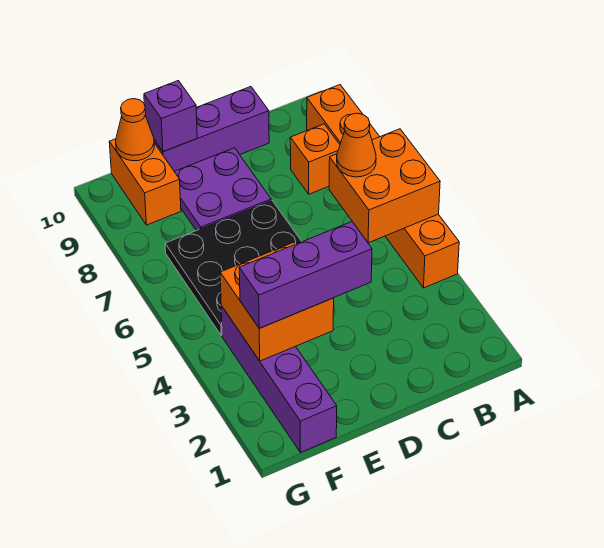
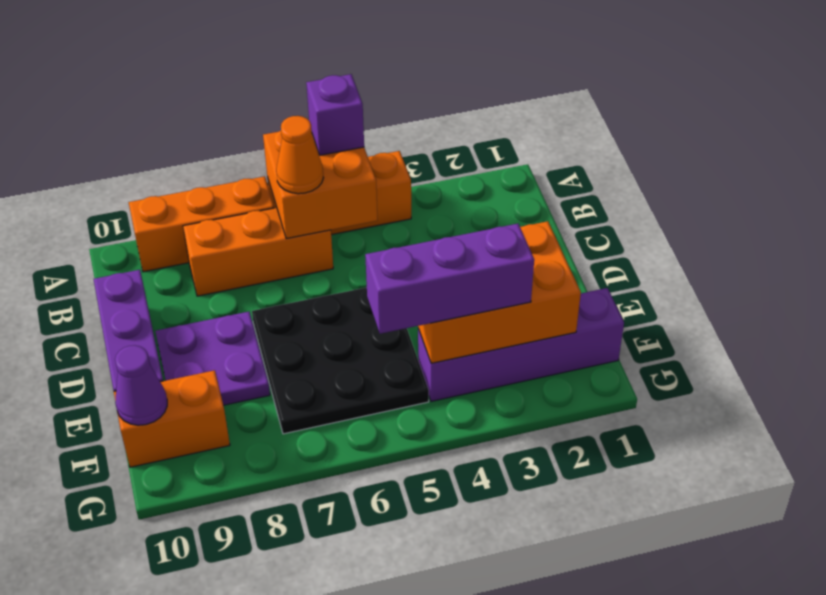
orange 1x1 brick [290,124,340,194] -> orange 1x3 brick [183,207,333,296]
purple 1x3 brick [239,222,372,328] -> purple 1x3 brick turned to [365,224,534,334]
orange 2x2 brick [220,242,334,361] -> orange 2x3 brick [418,221,581,363]
purple 1x1 brick [144,81,197,152] -> purple 1x1 brick moved to [306,74,364,155]
orange 1x1 cone [116,99,154,161] -> purple 1x1 cone [115,345,167,425]

